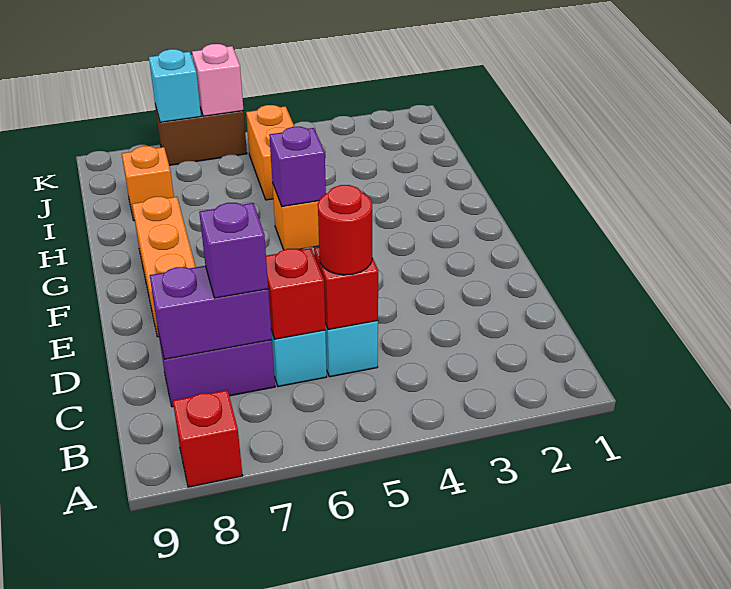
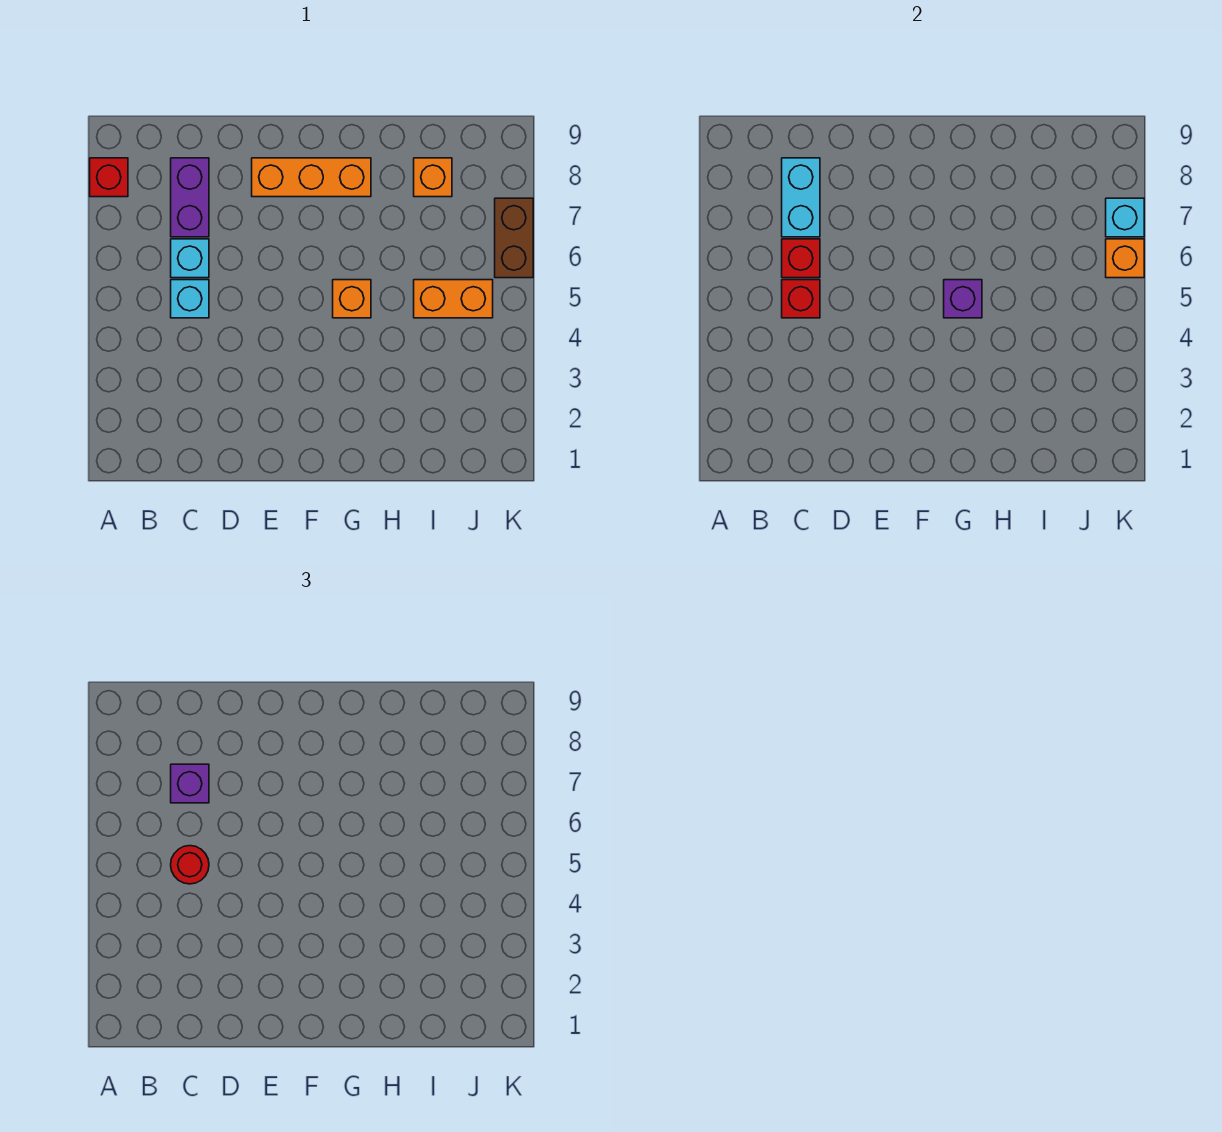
purple 1x2 brick [150,266,272,359] -> cyan 1x2 brick [782,158,820,237]
pink 1x1 brick [192,44,244,116] -> orange 1x1 brick [1106,239,1144,278]

